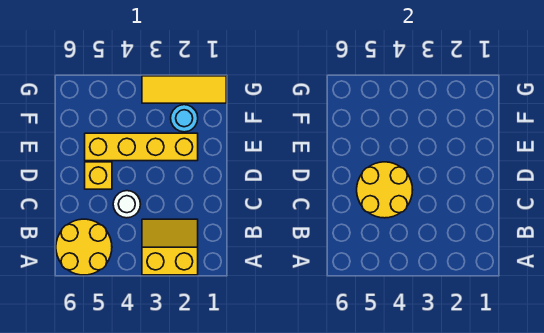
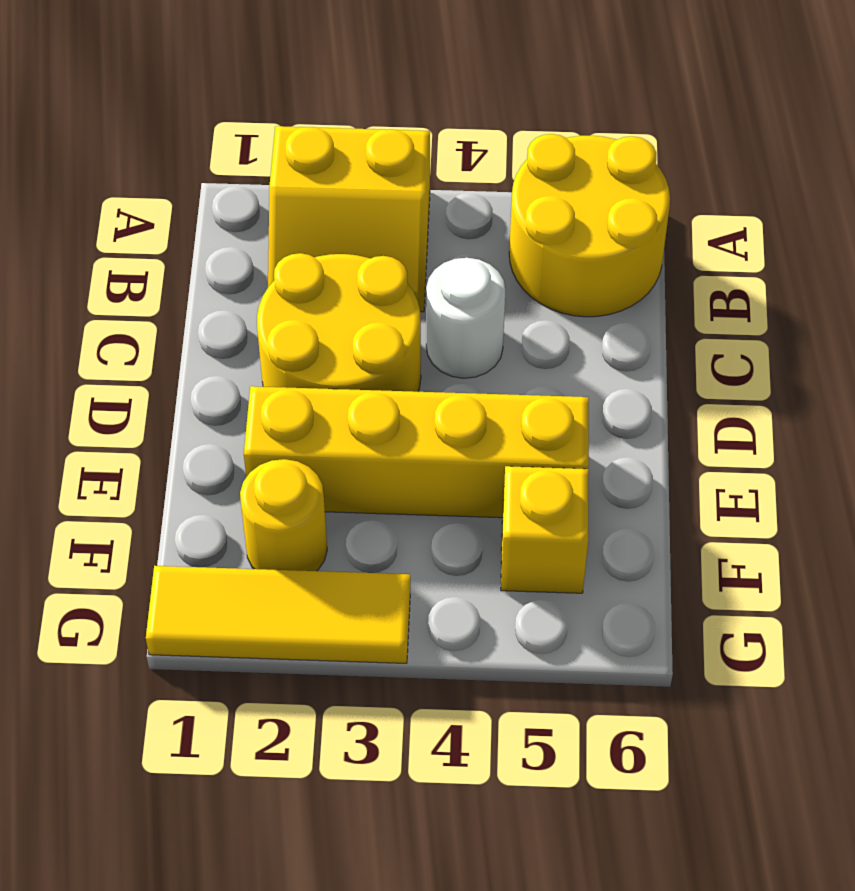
yellow 2x2 round brick [357,162,412,218] -> yellow 2x2 round brick moved to [257,253,421,392]
yellow 1x1 brick [85,162,112,189] -> yellow 1x1 brick moved to [501,466,589,593]
cyan 1x1 round brick [171,105,198,132] -> yellow 1x1 round brick [240,459,327,571]

